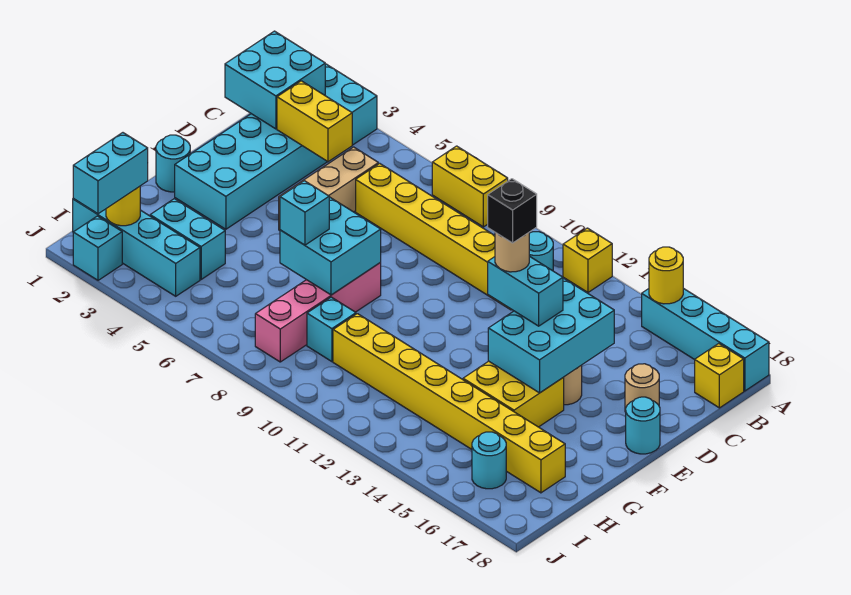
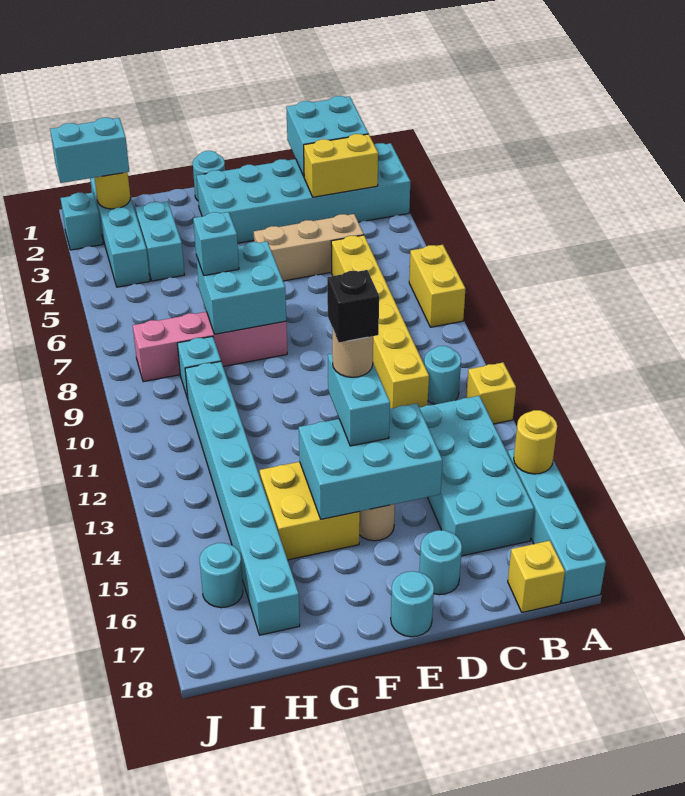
none -> cyan 2x4 brick [420,396,534,556]
yellow 1x2 brick [277,81,352,162] -> yellow 1x2 brick turned to [304,134,378,197]
tan 1x1 round brick [625,364,659,412] -> cyan 1x1 round brick [419,530,462,595]
yellow 1x8 brick [333,314,565,493] -> cyan 1x8 brick [185,361,300,635]

